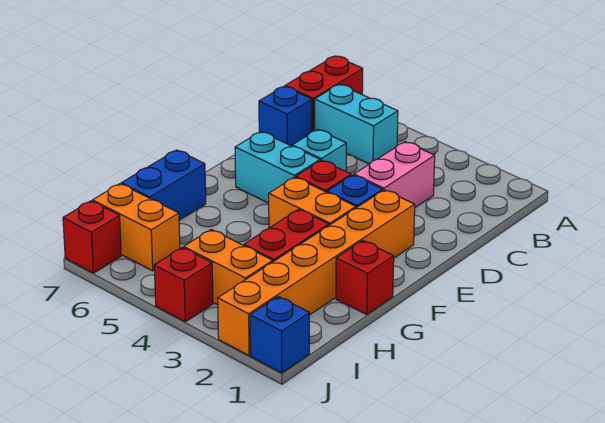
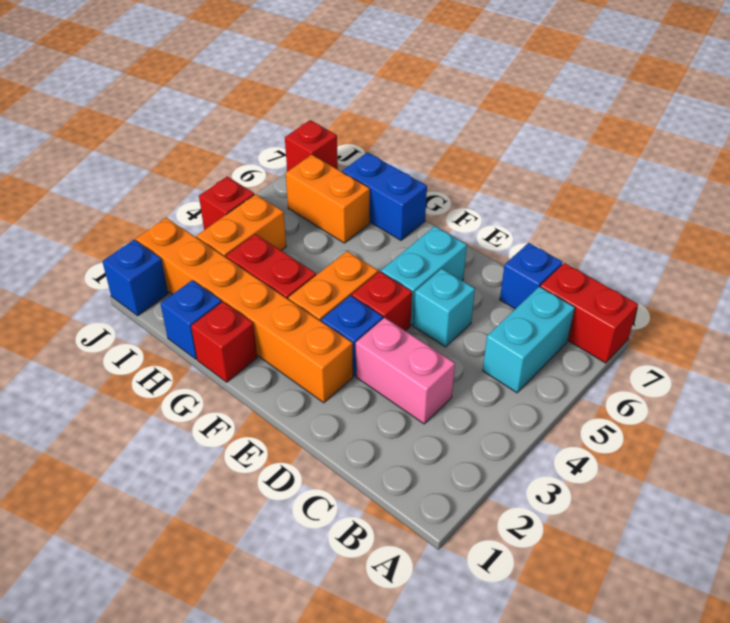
none -> blue 1x1 brick [161,280,222,359]
orange 1x2 brick [93,184,180,271] -> orange 1x2 brick turned to [286,155,370,243]

